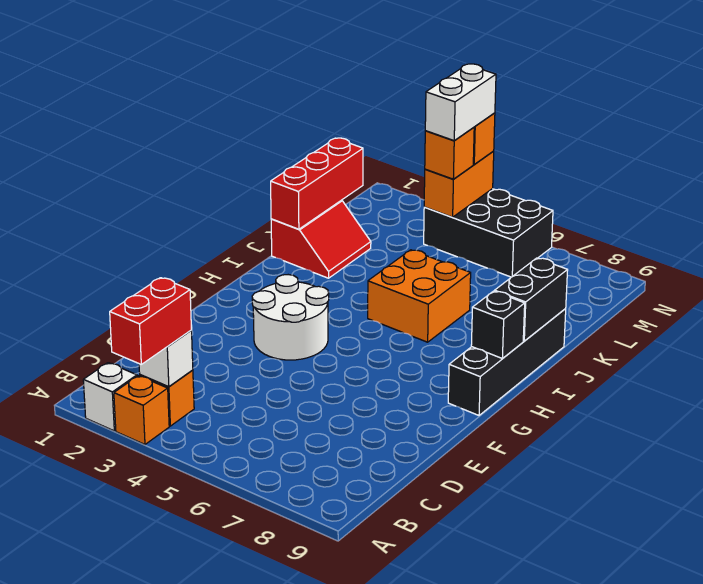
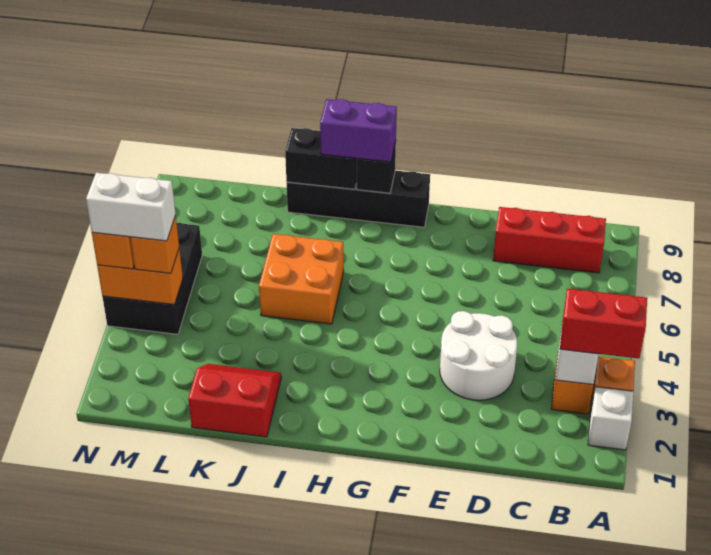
white 2x2 round brick [252,275,329,360] -> white 2x2 round brick moved to [440,311,517,400]
none -> purple 1x2 brick [320,99,397,162]
red 1x3 brick [271,138,363,229] -> red 1x3 brick moved to [493,207,606,273]

